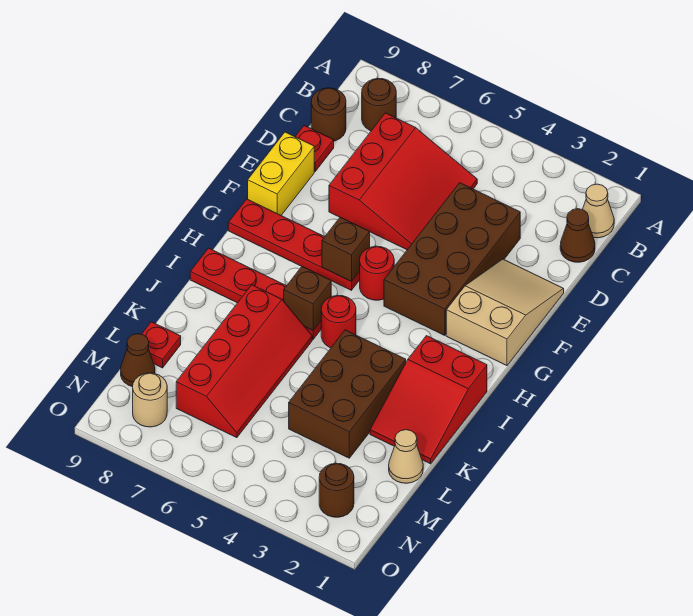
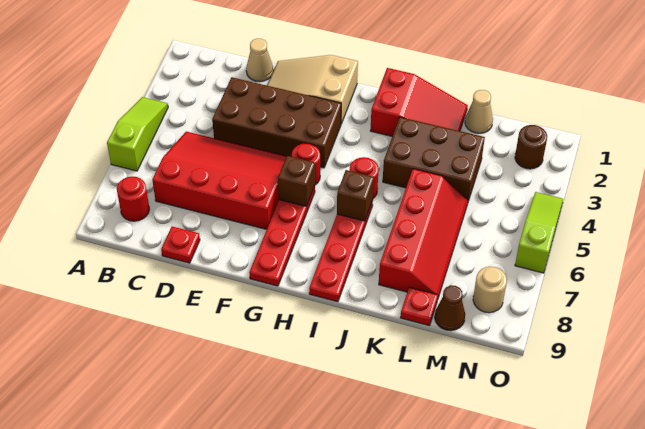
none -> lime 1x3 slope [107,97,168,171]
tan 1x1 cone [582,184,614,238] -> tan 1x1 cone moved to [246,39,273,82]
brown 1x1 round brick [362,78,396,131] -> red 1x1 round brick [117,176,149,221]
brown 1x1 cone [560,209,595,262] -> none
red 3x3 slope [329,113,477,250] -> red 3x4 slope [152,132,287,229]
brown 1x1 round brick [311,88,346,141] -> none
yellow 1x2 brick [248,132,314,215] -> none
red 2x4 slope [176,285,312,438] -> red 2x4 slope turned to [379,169,468,298]
none -> lime 1x3 slope [515,192,563,273]

